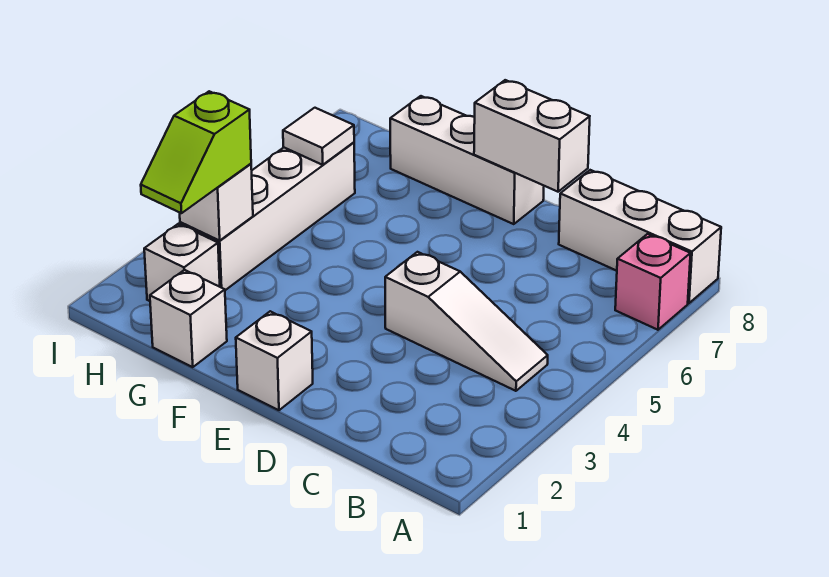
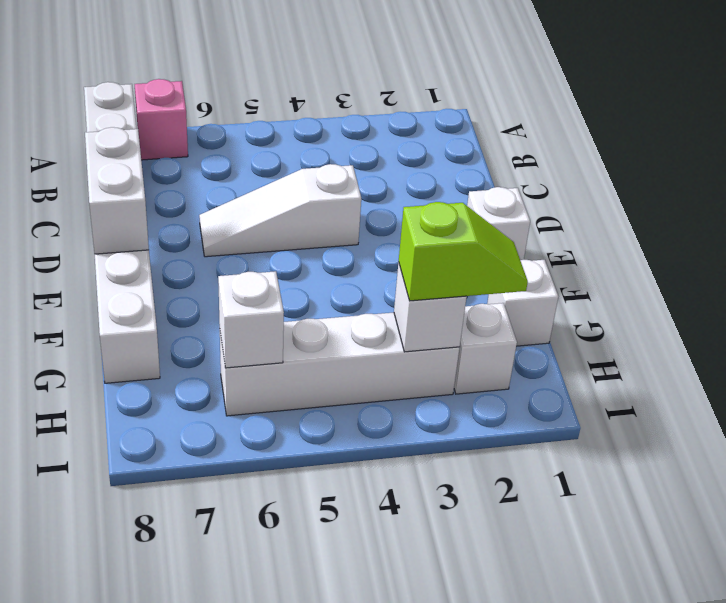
white 1x3 slope [385,252,548,391] -> white 1x3 slope turned to [199,164,361,257]
white 1x1 tile [283,108,354,165] -> white 1x1 brick [218,271,284,368]

